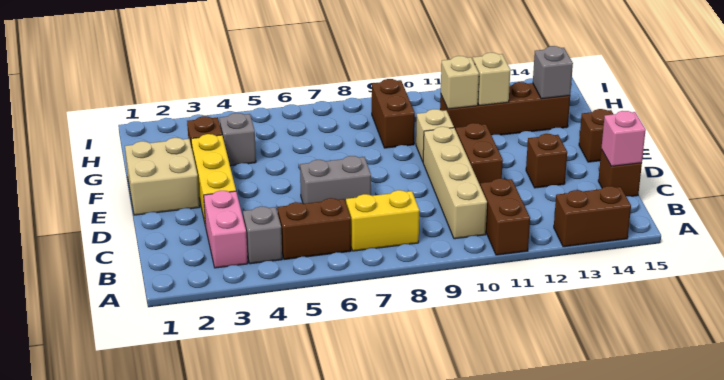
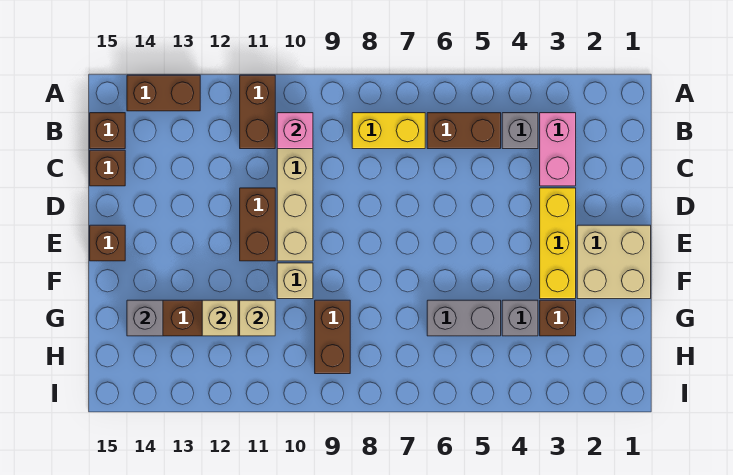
pink 1x1 brick [601,111,646,166] -> pink 1x1 brick moved to [277,113,313,149]
grey 1x2 brick [300,156,371,204] -> grey 1x2 brick moved to [427,300,501,336]
brown 1x1 brick [526,134,567,188] -> brown 1x1 brick moved to [90,113,125,149]

